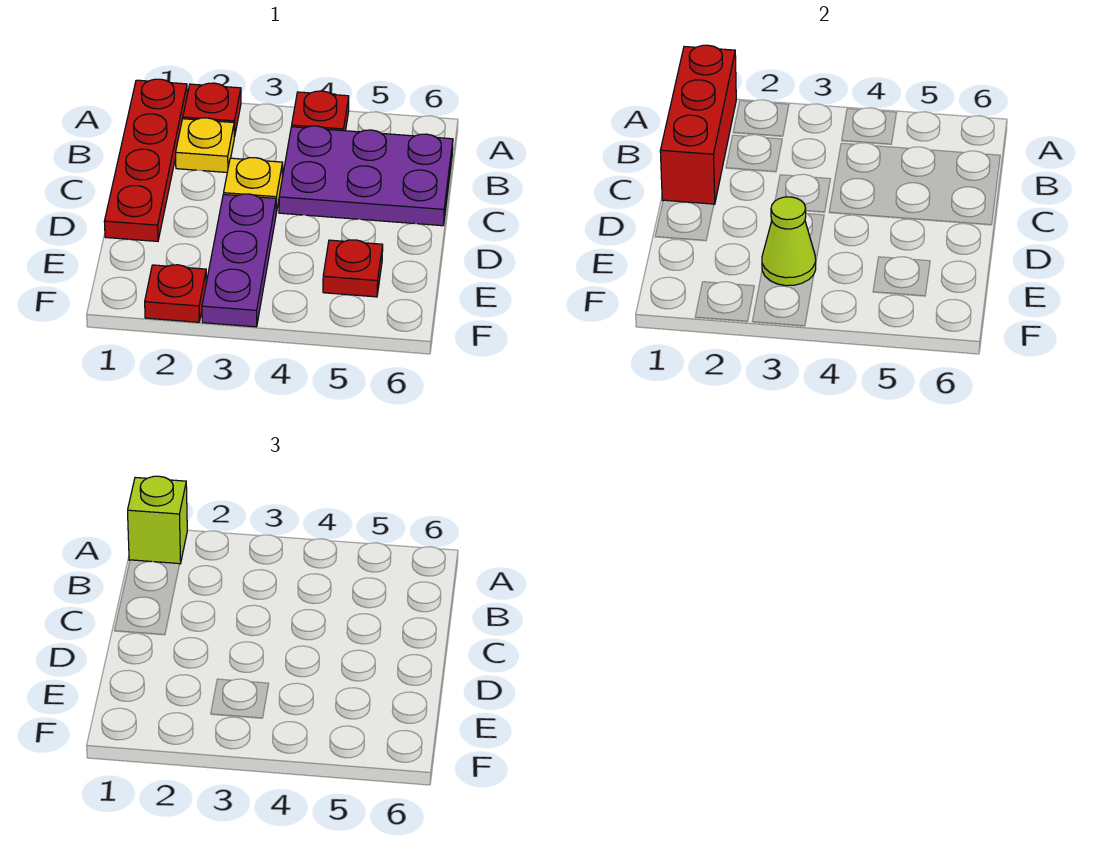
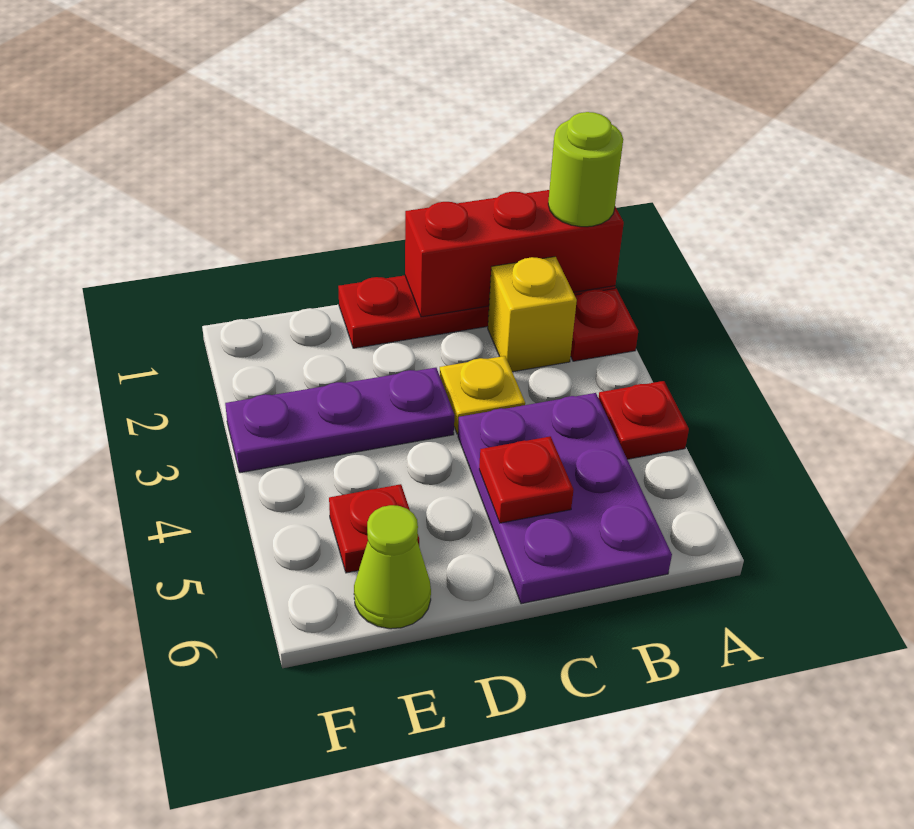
lime 1x1 brick [128,476,187,564] -> lime 1x1 round brick [548,112,623,227]
yellow 1x1 plate [176,118,234,172] -> yellow 1x1 brick [488,257,577,372]
lime 1x1 cone [762,197,816,286] -> lime 1x1 cone moved to [354,505,431,629]
red 1x1 plate [145,265,206,322] -> red 1x1 plate moved to [479,436,574,523]

